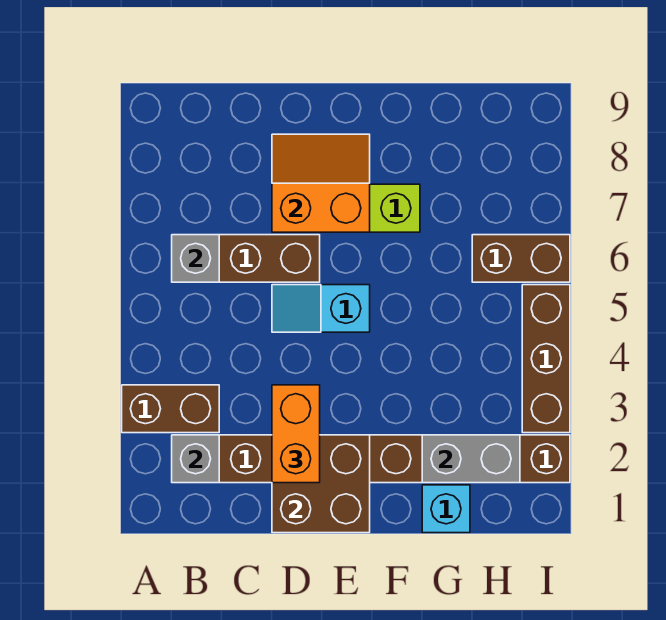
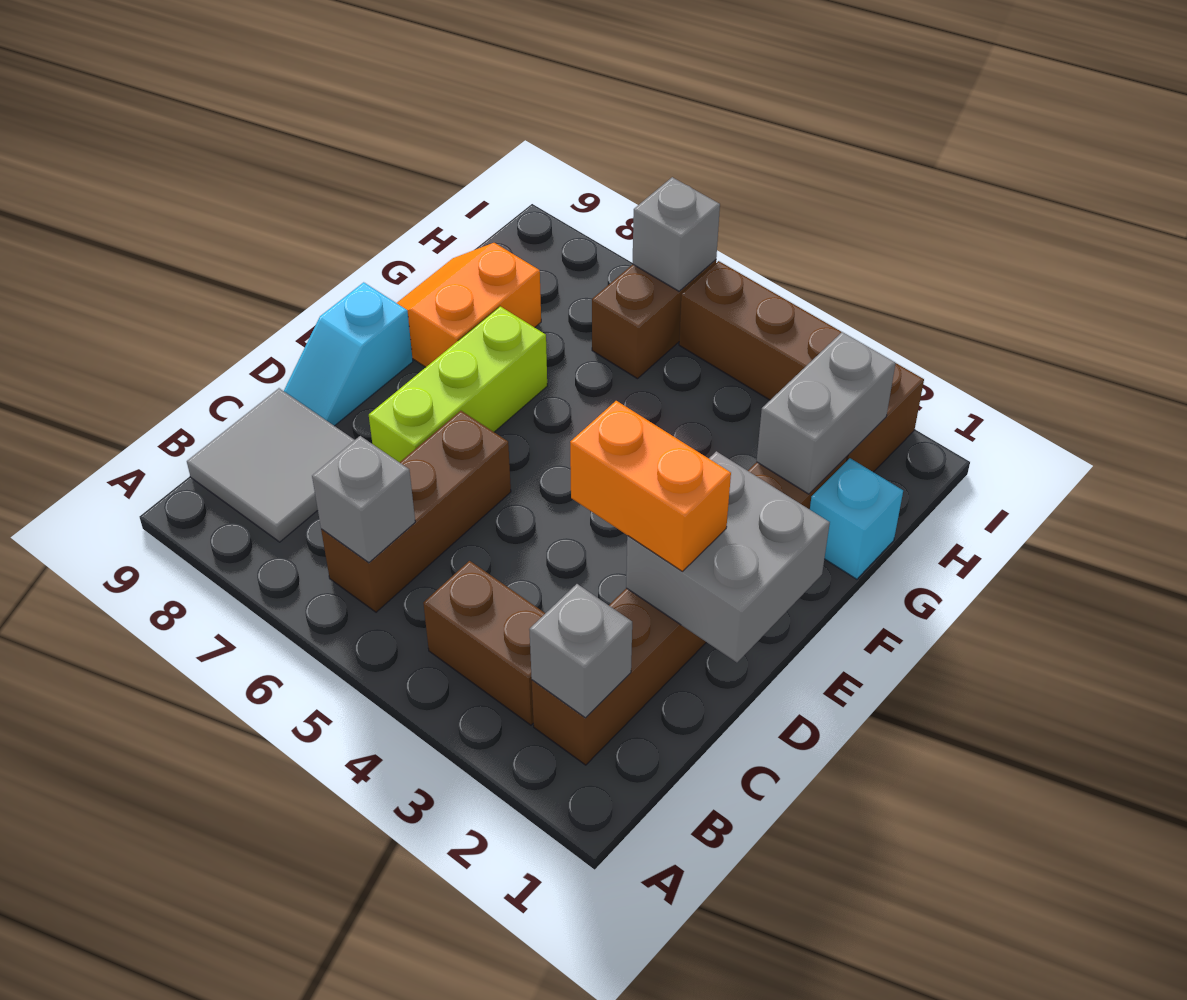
brown 1x2 brick [122,385,219,433] -> brown 1x2 brick turned to [423,561,545,725]
none -> grey 2x2 tile [187,388,354,542]
brown 2x2 brick [272,435,370,533] -> grey 2x2 brick [626,451,830,662]
cyan 1x2 slope [272,285,370,332] -> cyan 1x2 slope moved to [284,282,413,426]
orange 2x2 slope [272,134,370,232] -> orange 2x2 slope moved to [397,243,541,367]
none -> grey 1x1 brick [633,177,720,291]

